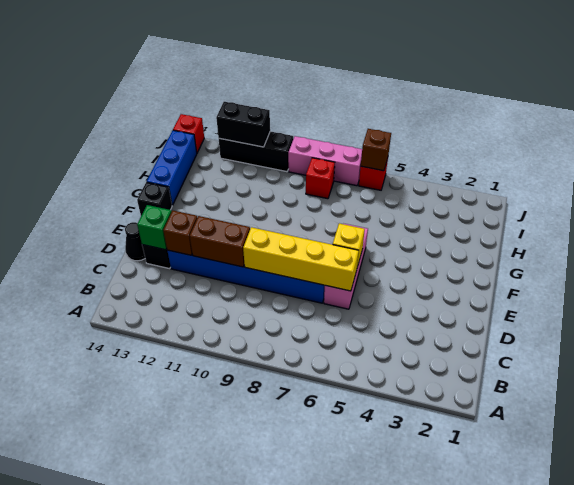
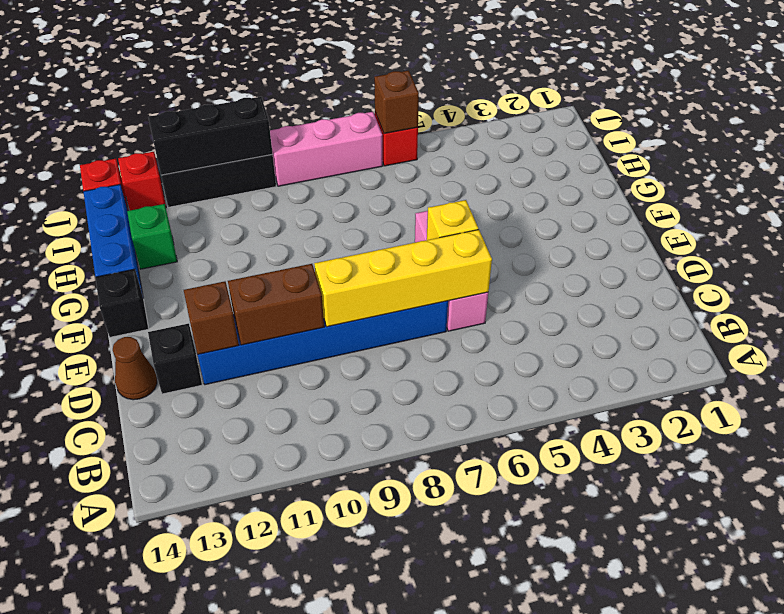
green 1x1 brick [137,205,171,250] -> green 1x1 brick moved to [127,204,177,269]
black 1x1 cone [125,222,145,261] -> brown 1x1 cone [113,337,157,400]
red 1x1 brick [306,158,335,199] -> red 1x1 brick moved to [118,152,166,210]
black 1x2 brick [216,102,270,147] -> black 1x3 brick [148,97,272,175]

